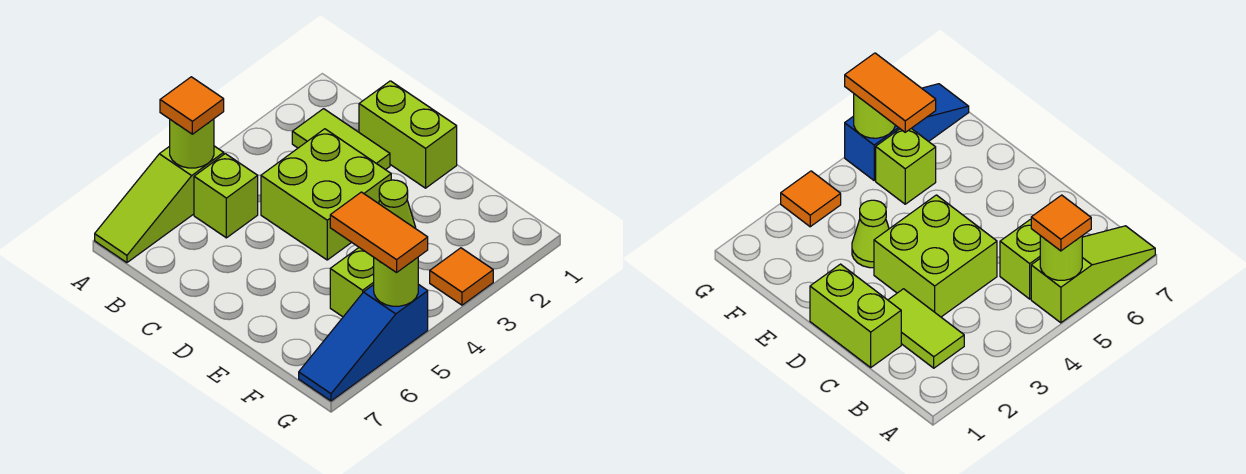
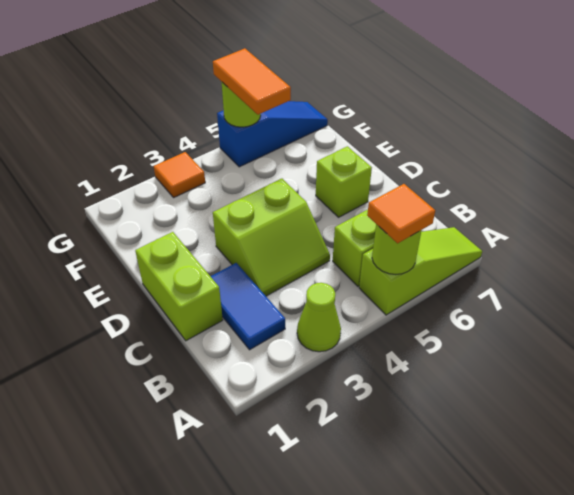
lime 1x2 tile [292,109,390,170] -> blue 1x2 tile [210,263,285,350]
lime 2x2 brick [261,129,391,260] -> lime 2x2 slope [213,179,330,296]
lime 1x1 cone [379,180,416,229] -> lime 1x1 cone moved to [297,283,341,352]
lime 1x1 brick [330,248,374,317] -> lime 1x1 brick moved to [316,146,372,217]

